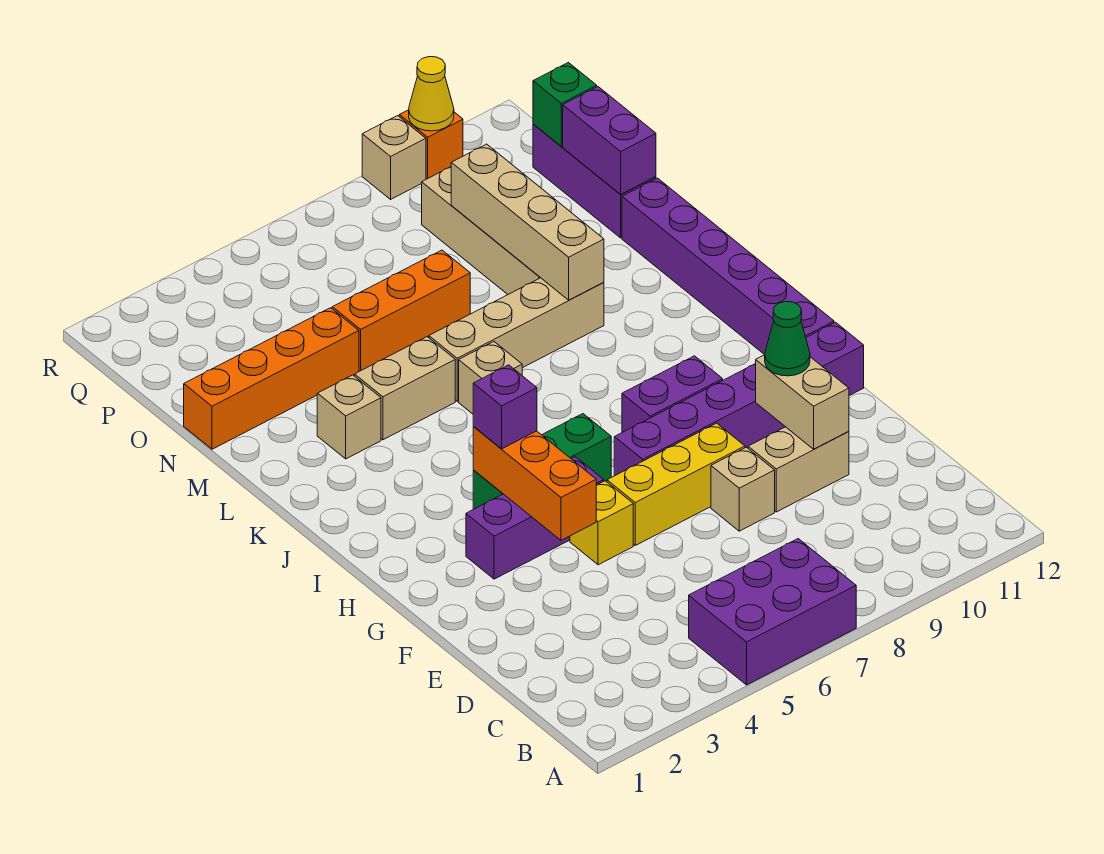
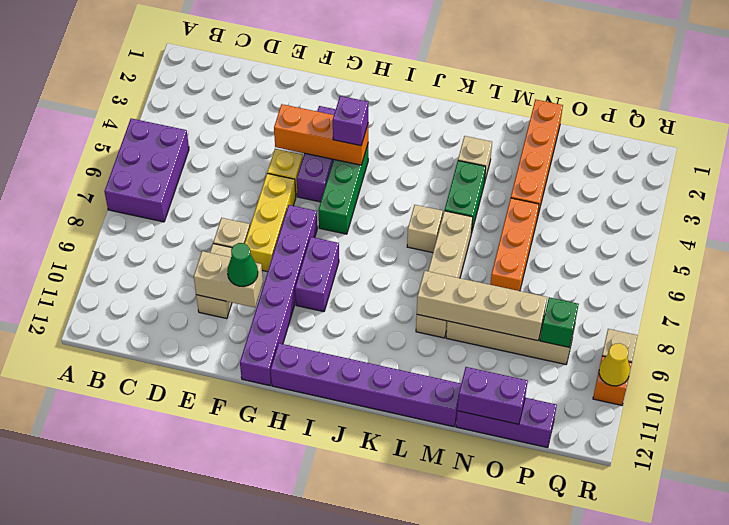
tan 1x2 brick [355,337,455,440] -> green 1x2 brick [445,161,486,234]
green 1x1 brick [533,63,597,146] -> green 1x1 brick moved to [540,297,579,347]

